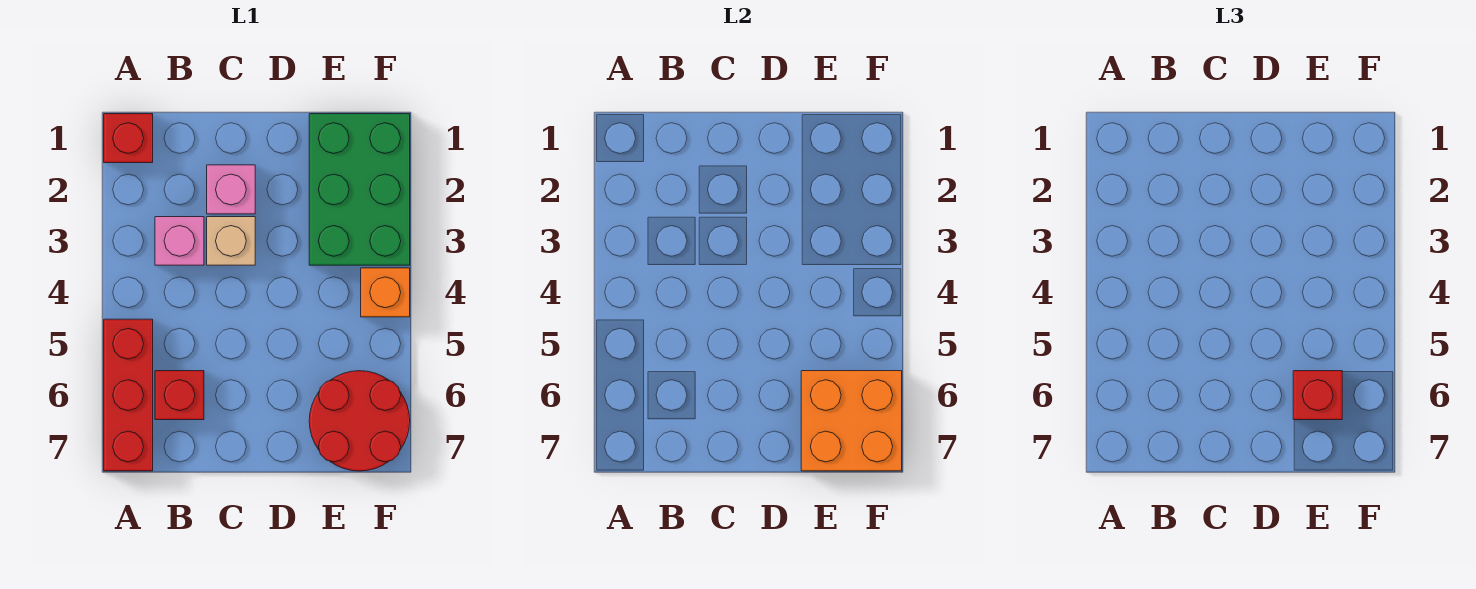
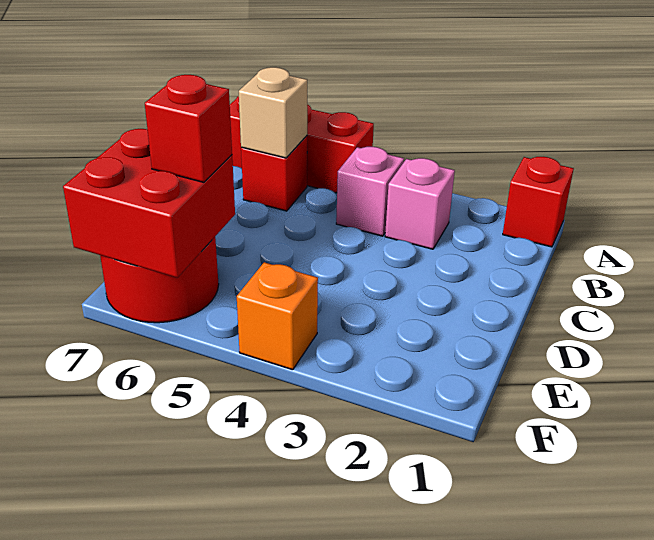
pink 1x1 brick [207,165,255,214] -> pink 1x1 brick moved to [336,147,404,236]
tan 1x1 brick [207,217,255,265] -> tan 1x1 brick moved to [239,67,307,158]
green 2x3 brick [309,114,410,265] -> none
orange 2x2 brick [801,371,902,471] -> red 2x2 brick [63,129,235,278]

